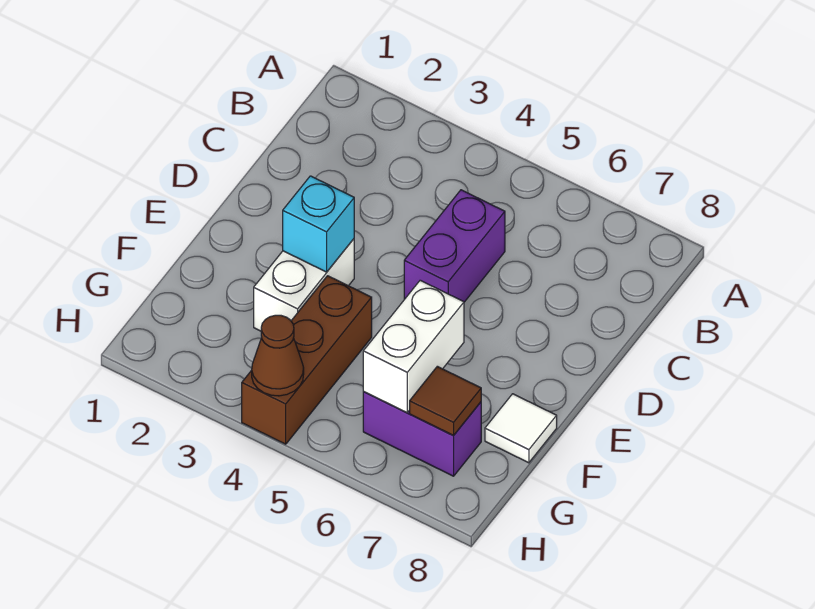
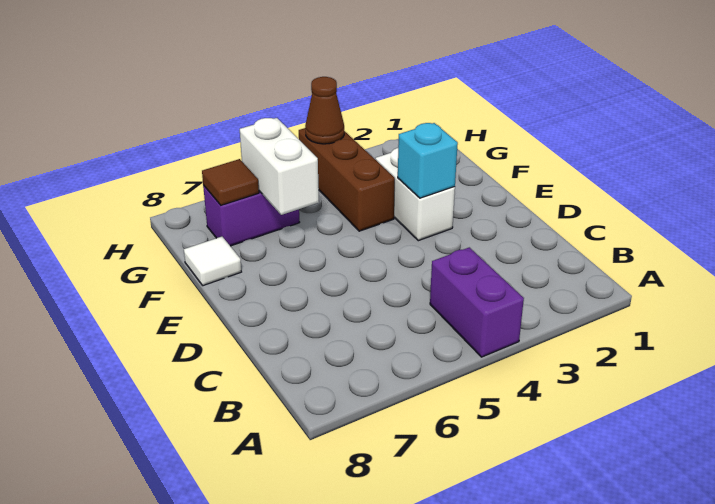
purple 1x2 brick [404,190,505,302] -> purple 1x2 brick moved to [430,247,524,357]

